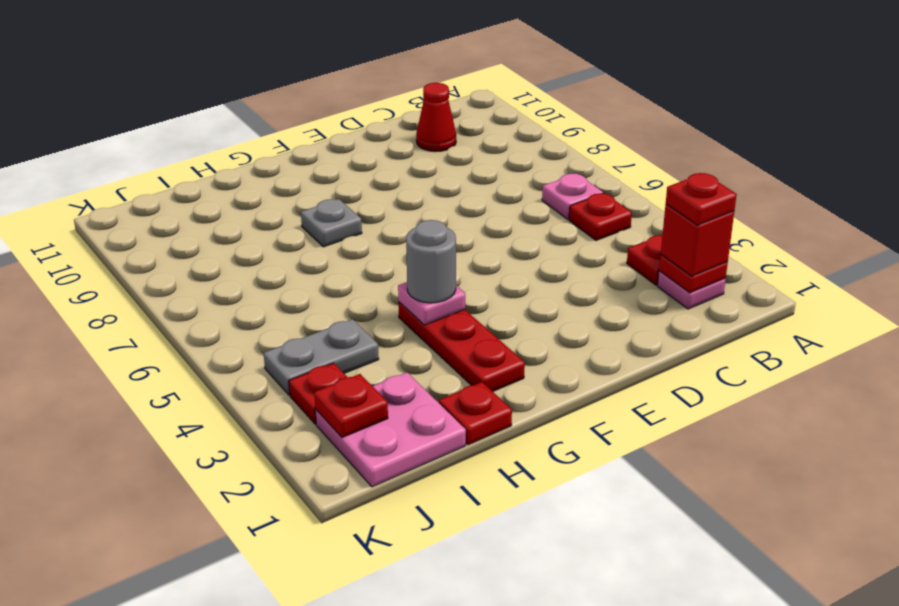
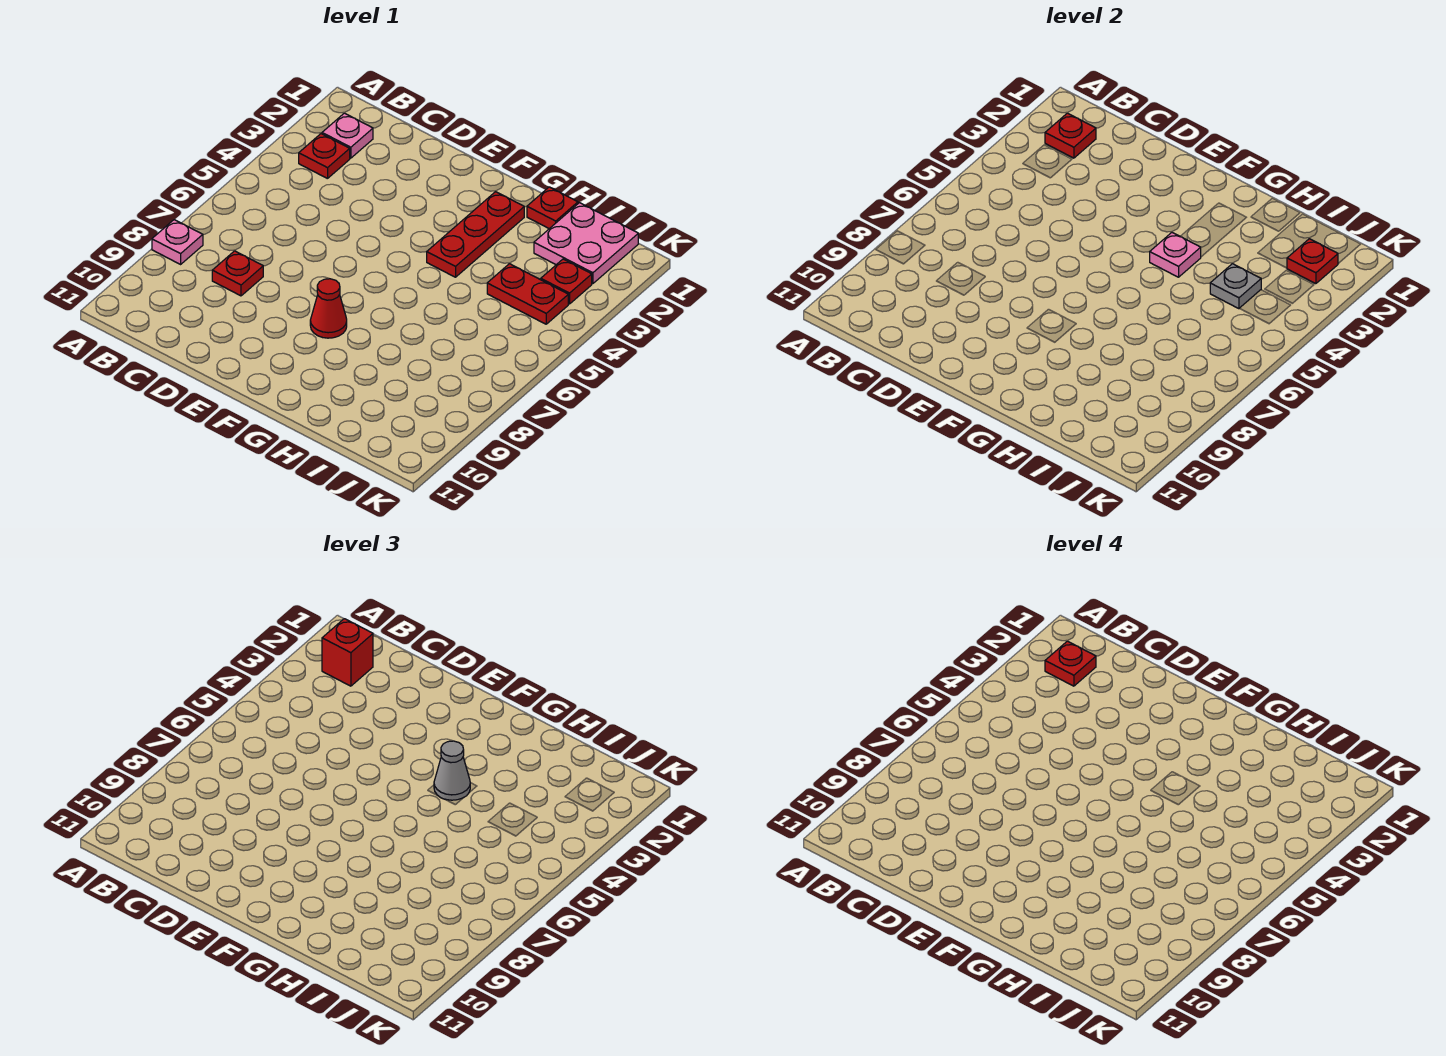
red 1x1 plate [569,193,632,240] -> red 1x1 plate moved to [212,251,263,296]
pink 1x1 plate [542,174,603,219] -> pink 1x1 plate moved to [152,220,203,264]
red 1x1 cone [416,83,456,152] -> red 1x1 cone moved to [310,279,347,338]
grey 1x1 round brick [406,220,456,303] -> grey 1x1 cone [434,741,470,800]
grey 1x1 plate [301,199,362,247] -> grey 1x1 plate moved to [1210,264,1261,309]
grey 1x2 plate [264,319,379,395] -> red 1x2 plate [487,264,568,324]

